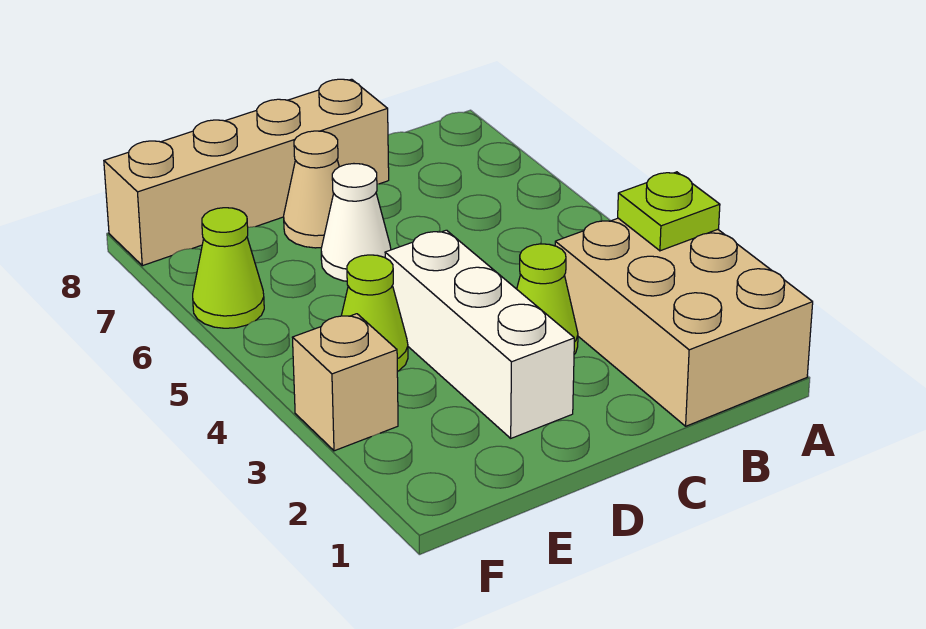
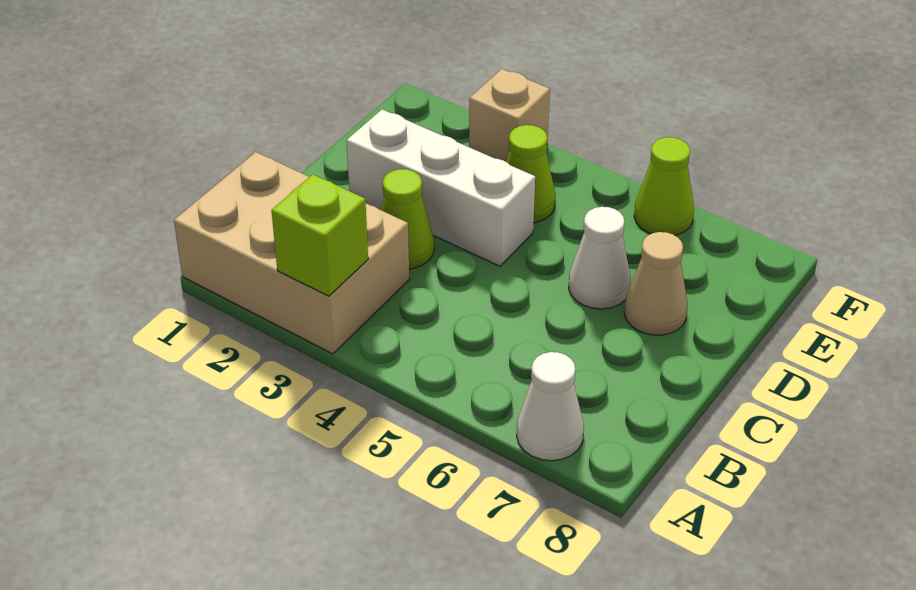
lime 1x1 plate [618,172,720,251] -> lime 1x1 brick [271,174,368,296]
none -> white 1x1 cone [517,352,584,461]
tan 1x4 brick [104,79,389,266] -> none

